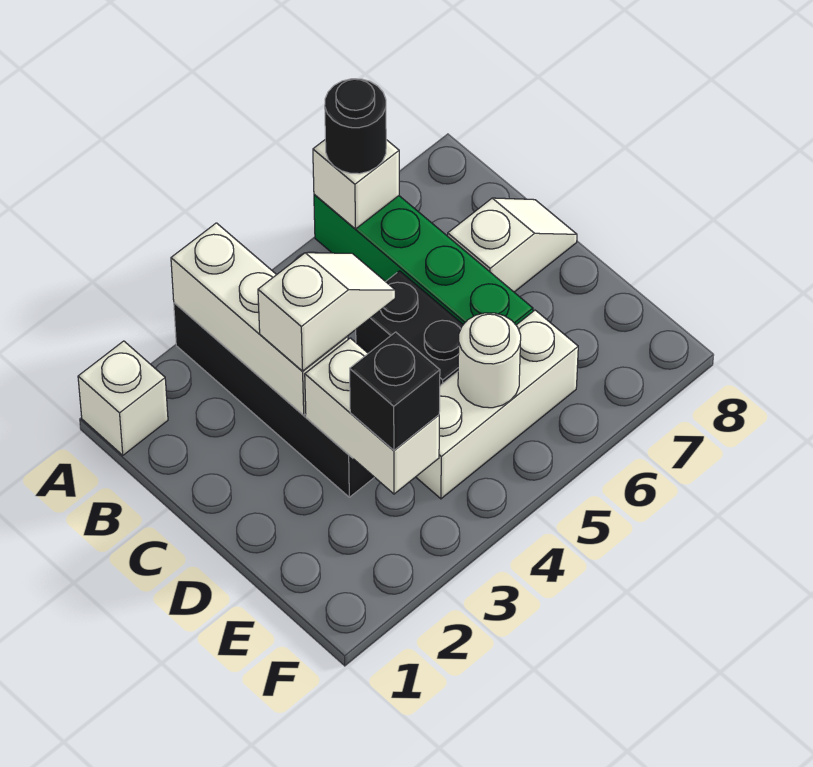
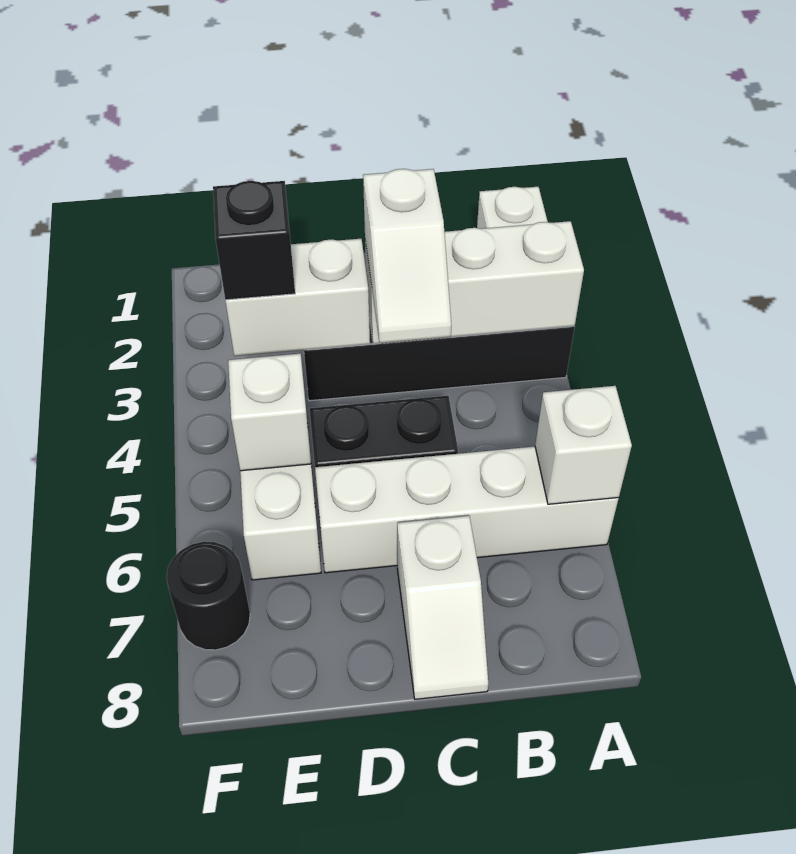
green 1x4 brick [314,194,533,325] -> white 1x4 brick [315,446,619,573]
black 1x1 round brick [325,79,386,174] -> black 1x1 round brick moved to [166,542,250,650]
white 1x1 round brick [458,313,521,408] -> white 1x1 brick [228,354,311,471]

